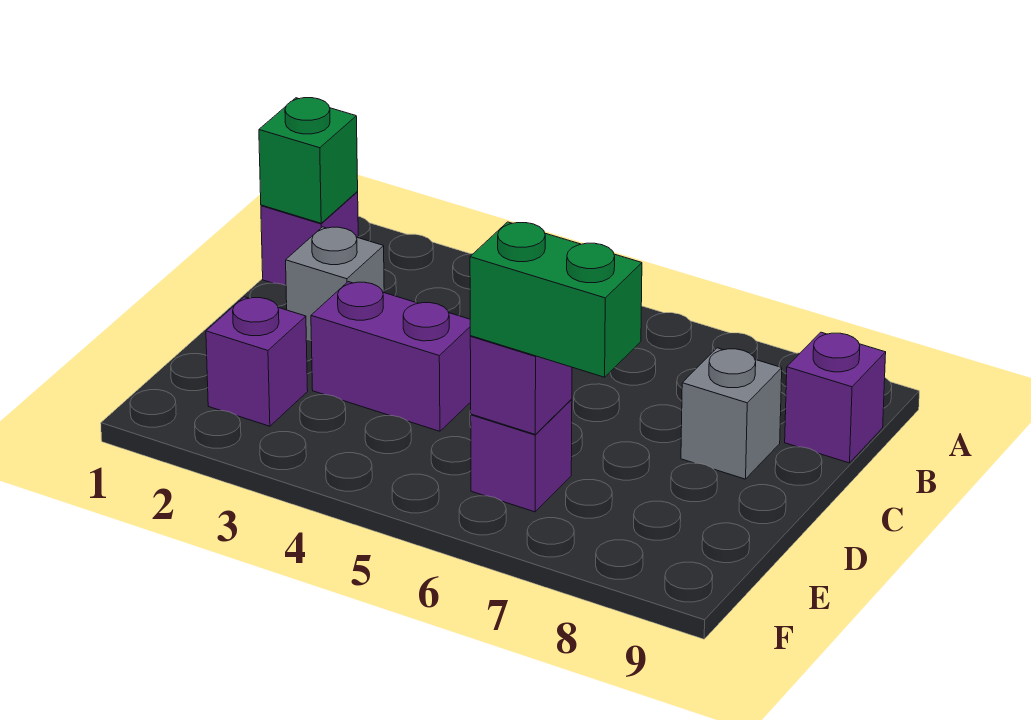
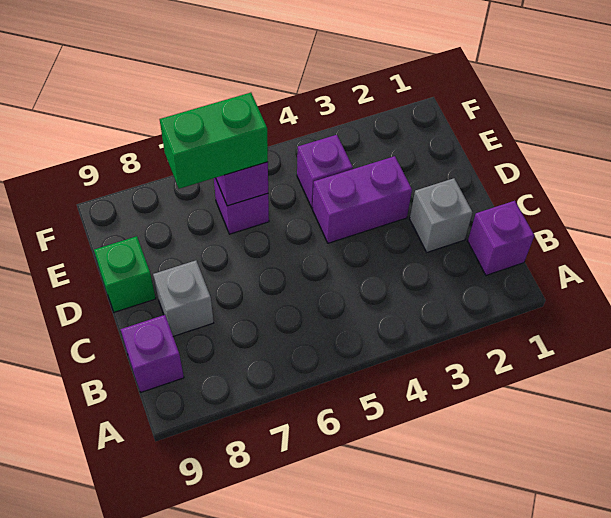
green 1x1 brick [259,98,358,223] -> green 1x1 brick moved to [94,236,156,312]
purple 1x1 brick [206,297,308,426] -> purple 1x1 brick moved to [297,135,353,208]

